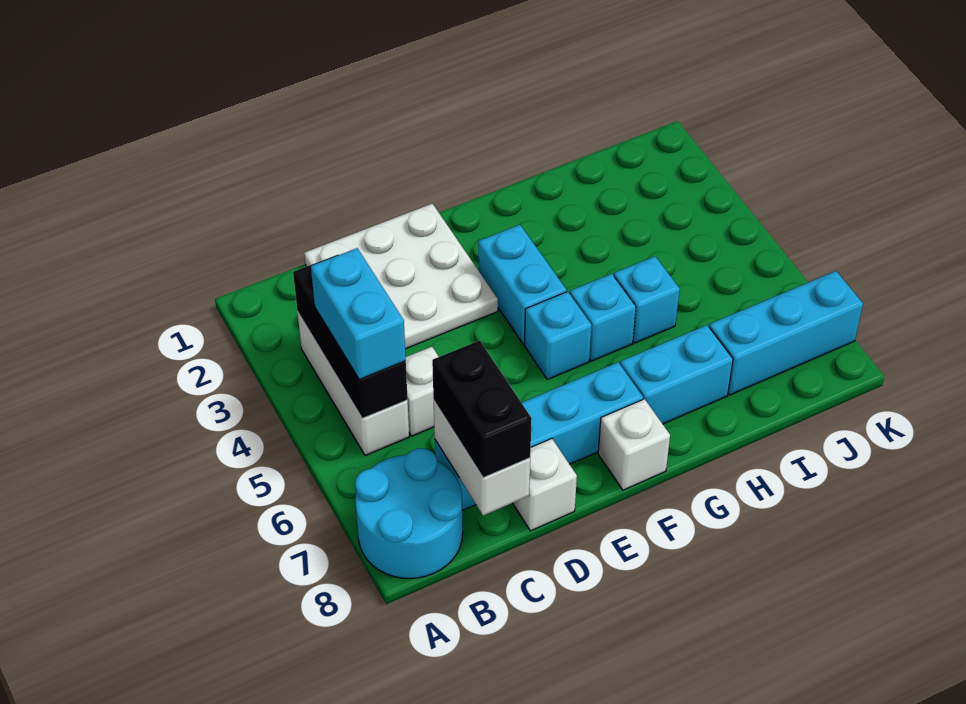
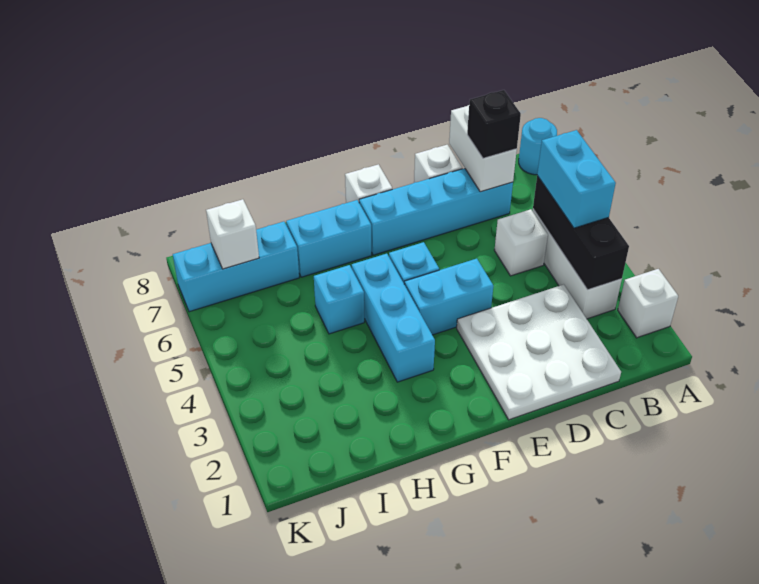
none -> white 1x1 brick [618,269,678,338]
cyan 2x2 round brick [355,448,463,579] -> cyan 1x1 round brick [519,118,557,175]
black 1x2 brick [432,340,532,478] -> black 1x1 brick [467,90,521,158]
cyan 1x2 brick [478,225,567,345] -> cyan 1x2 brick turned to [404,259,493,335]
cyan 1x1 brick [570,274,636,361] -> cyan 1x3 brick [352,254,435,382]
none -> white 1x1 brick [206,199,259,269]

